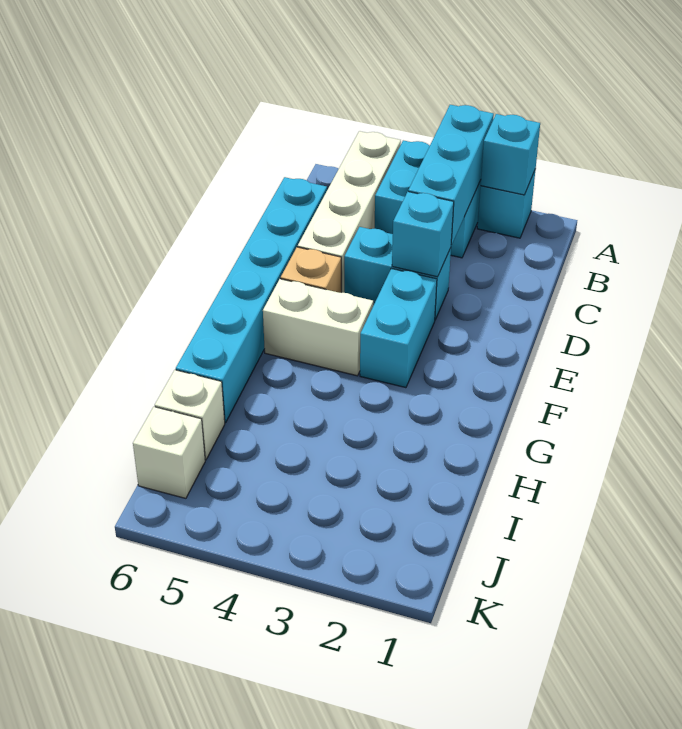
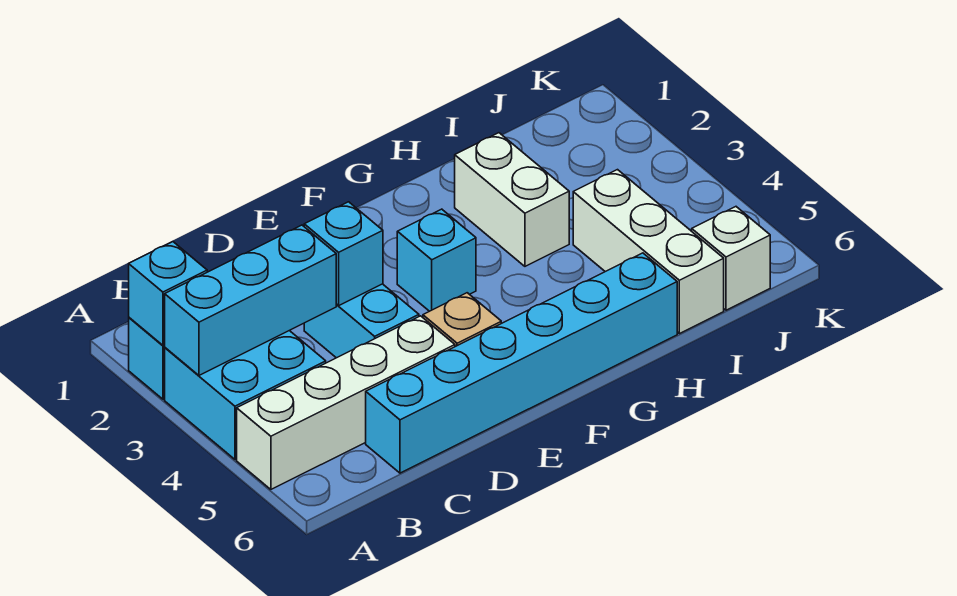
cyan 1x2 brick [360,269,437,388] -> cyan 1x1 brick [397,209,476,311]
white 1x2 brick [263,279,373,376] -> white 1x2 brick moved to [455,133,569,266]
white 1x1 brick [155,370,225,460] -> white 1x3 brick [573,170,724,334]

